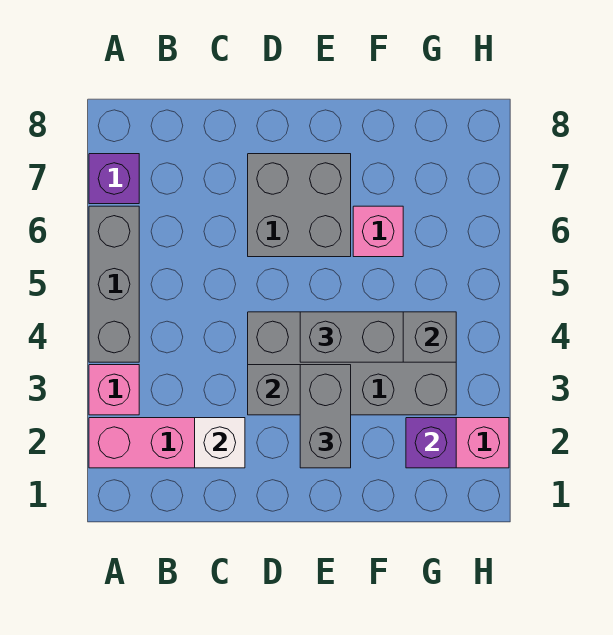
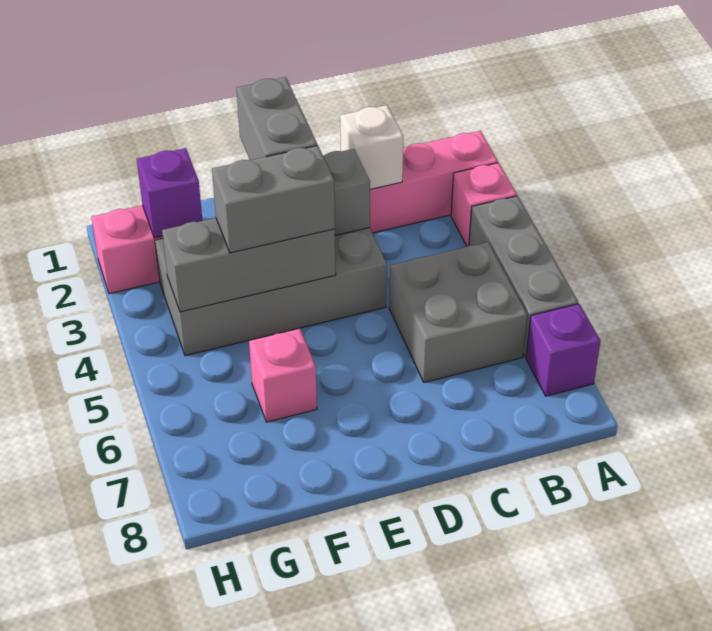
grey 2x2 brick [248,154,351,257] -> grey 2x2 brick moved to [389,242,527,382]

